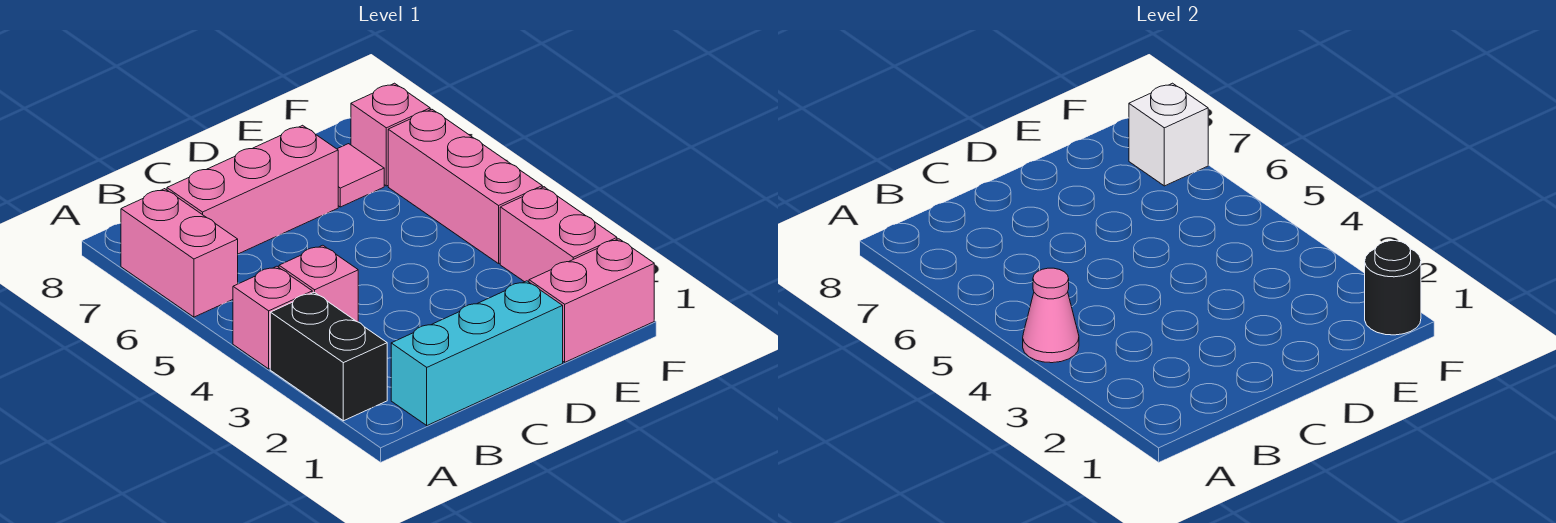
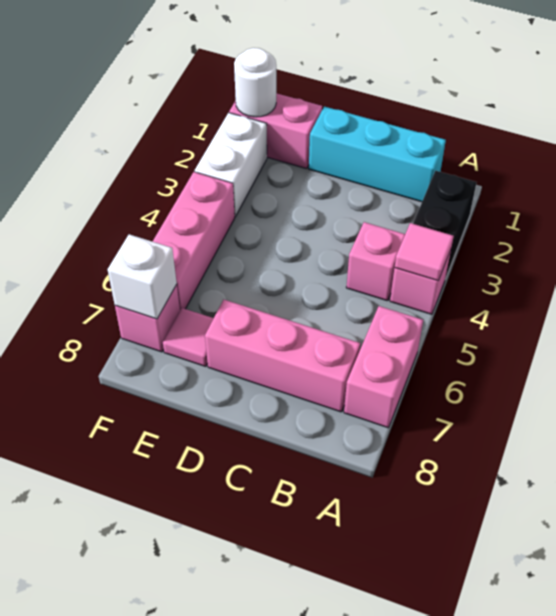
pink 1x1 cone [1023,268,1079,363] -> pink 1x1 tile [395,223,454,281]
black 1x1 round brick [1365,241,1421,335] -> white 1x1 round brick [234,48,276,117]
pink 1x2 brick [500,187,617,282] -> white 1x2 brick [195,113,267,217]

